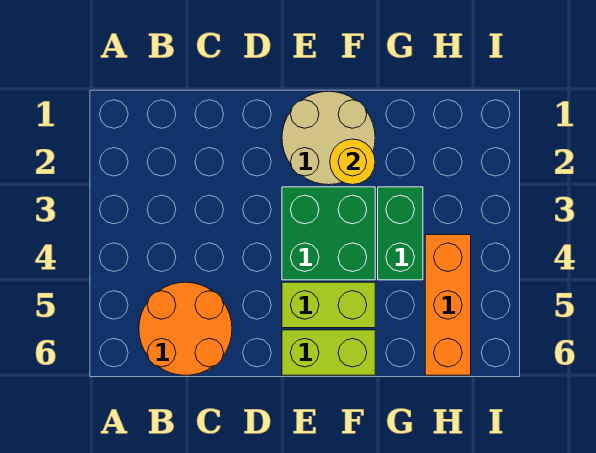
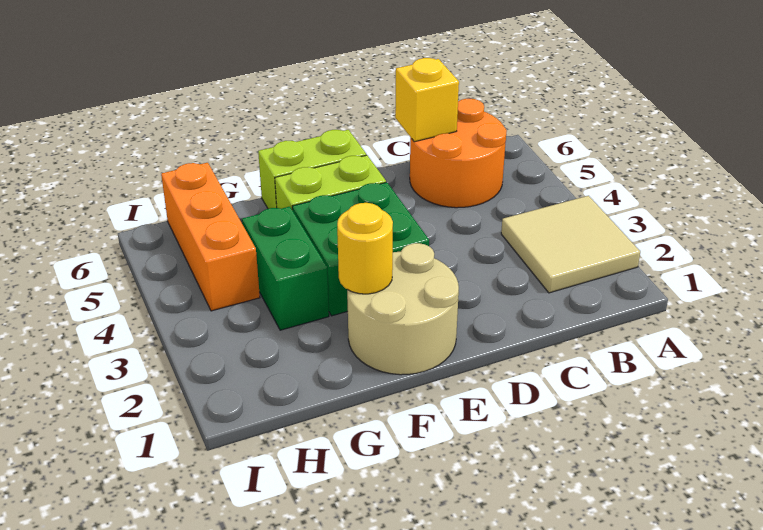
none -> tan 2x2 tile [501,196,640,293]
none -> yellow 1x1 brick [395,58,459,142]

